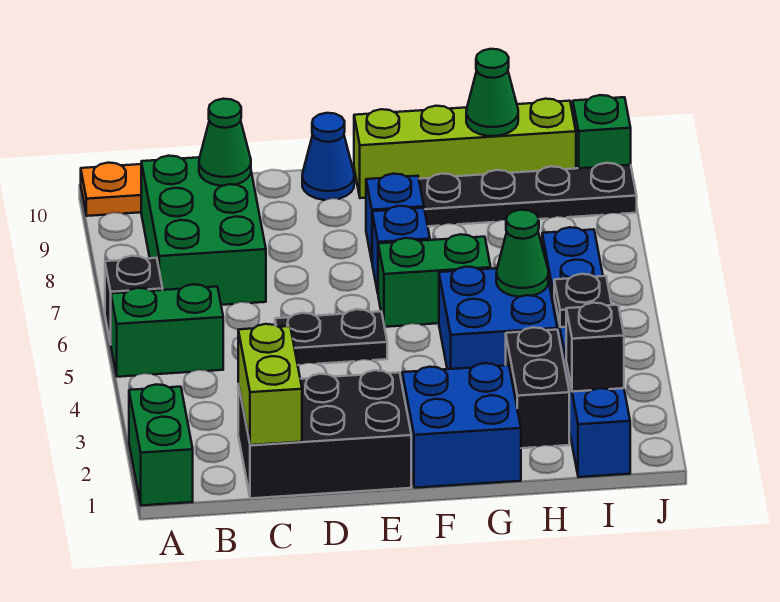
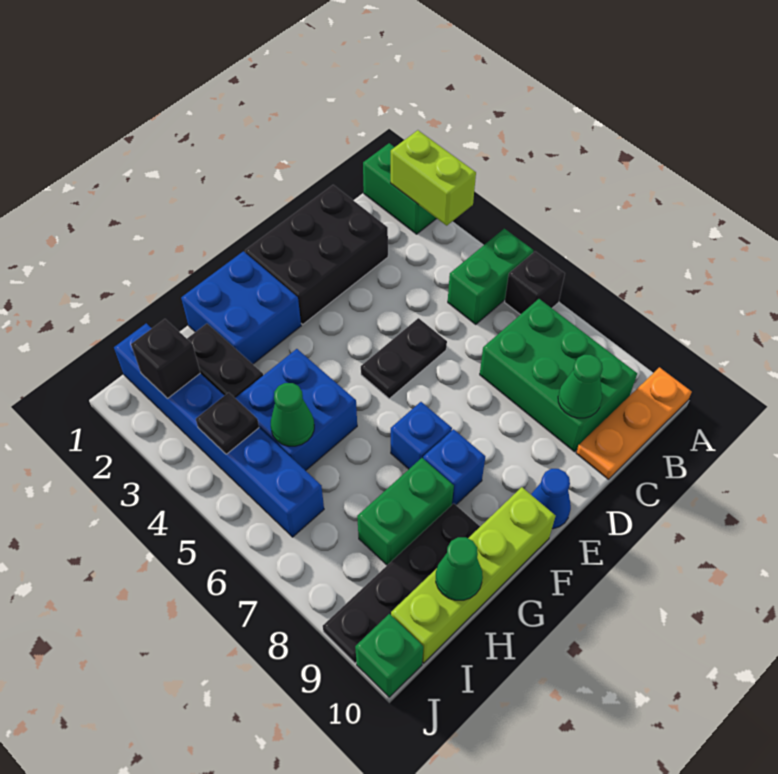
lime 1x2 brick [238,324,302,445] -> lime 1x2 brick moved to [391,130,476,226]
green 1x2 brick [378,234,491,327] -> green 1x2 brick moved to [357,458,454,565]

